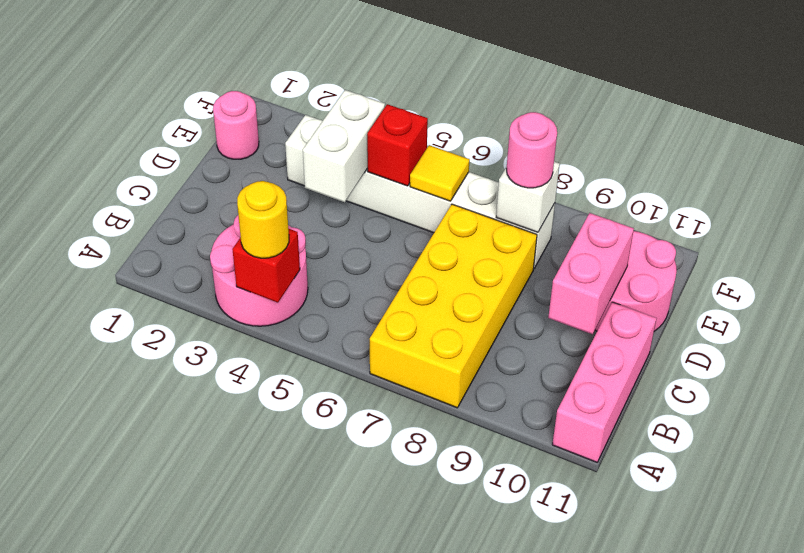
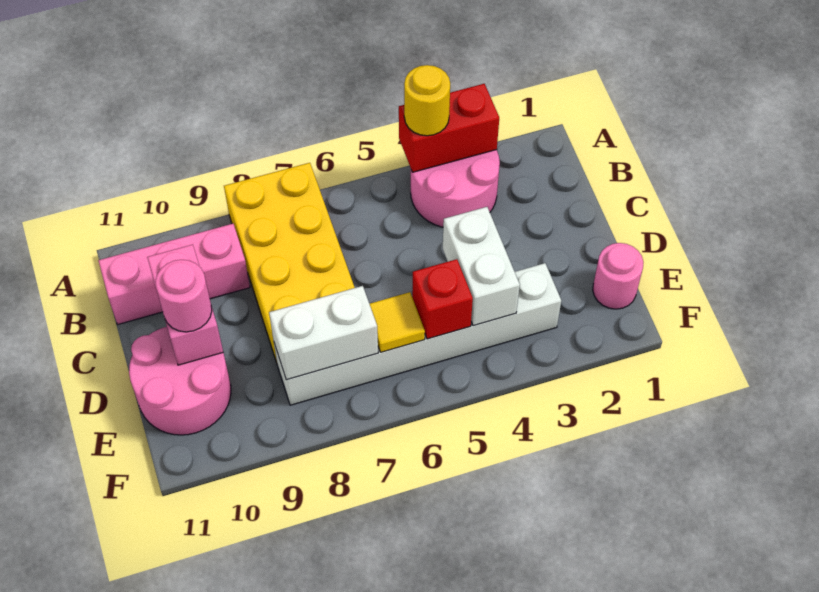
red 1x1 brick [232,228,300,303] -> red 1x2 brick [399,84,499,172]
pink 1x3 brick [552,302,656,462] -> pink 1x3 brick turned to [98,224,250,324]
white 1x1 brick [496,162,560,232] -> white 1x2 brick [269,286,378,380]
pink 1x1 round brick [507,112,557,188] -> pink 1x1 round brick moved to [155,260,212,332]

